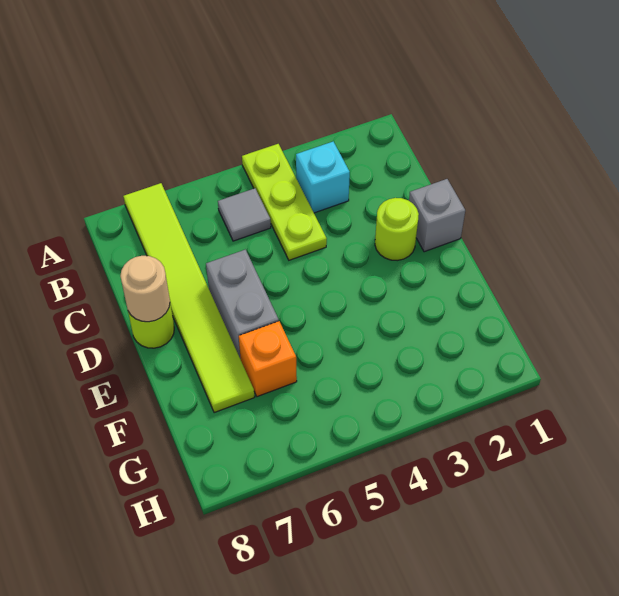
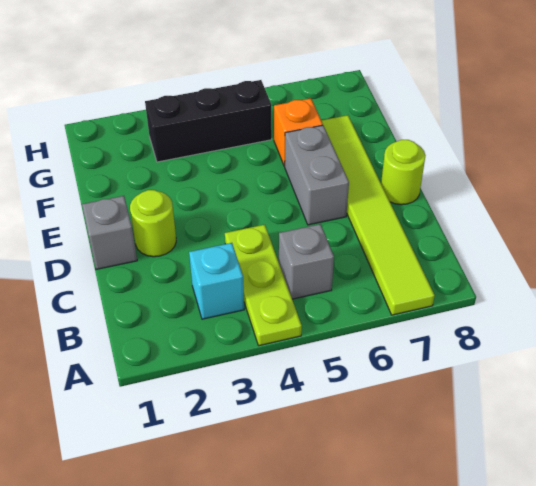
grey 1x1 tile [218,188,271,241] -> grey 1x1 brick [279,224,334,299]
tan 1x1 round brick [120,256,170,322] -> none
none -> black 1x3 brick [145,80,272,162]

